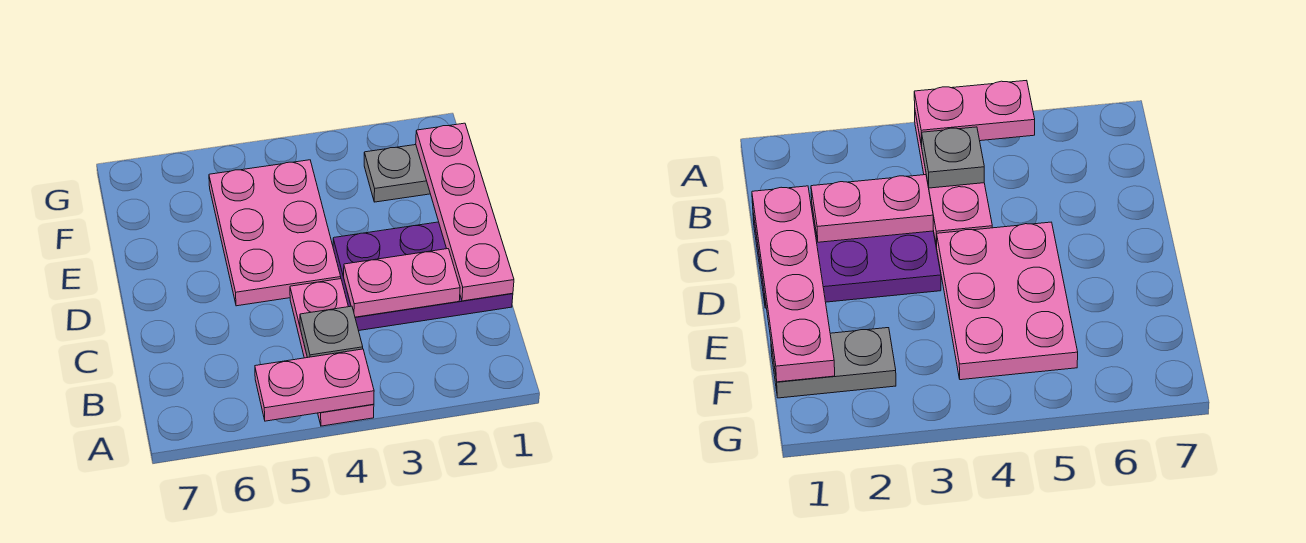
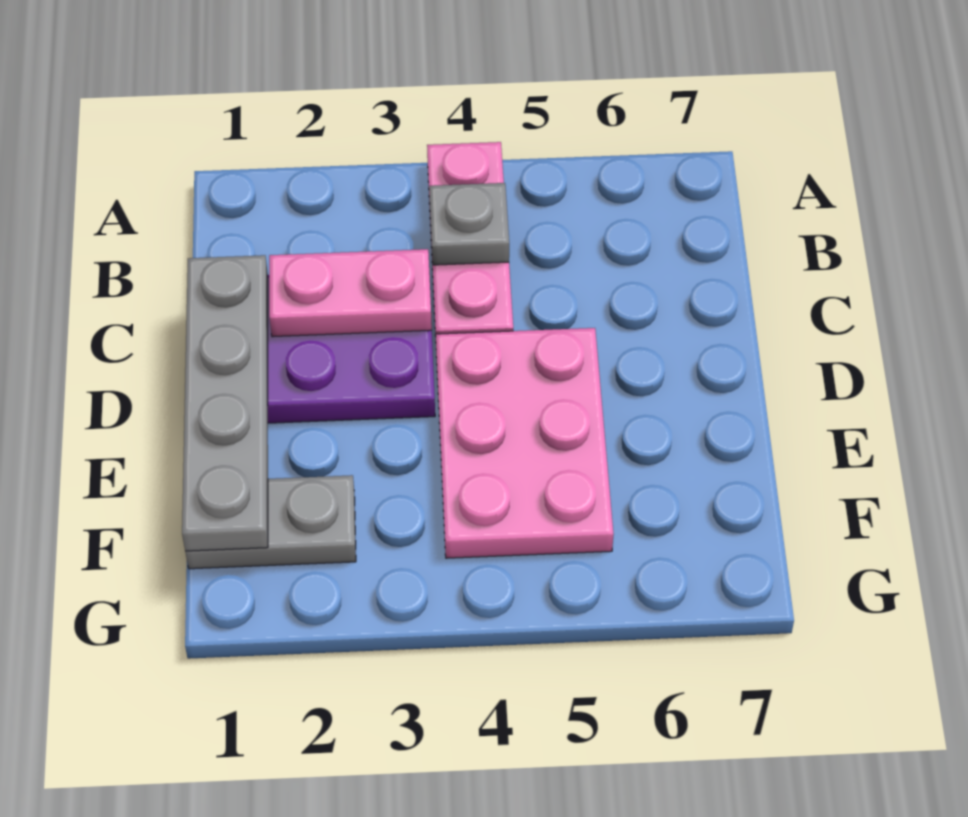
pink 1x2 plate [255,349,374,421] -> none
pink 1x4 plate [416,123,514,301] -> grey 1x4 plate [182,255,268,551]

